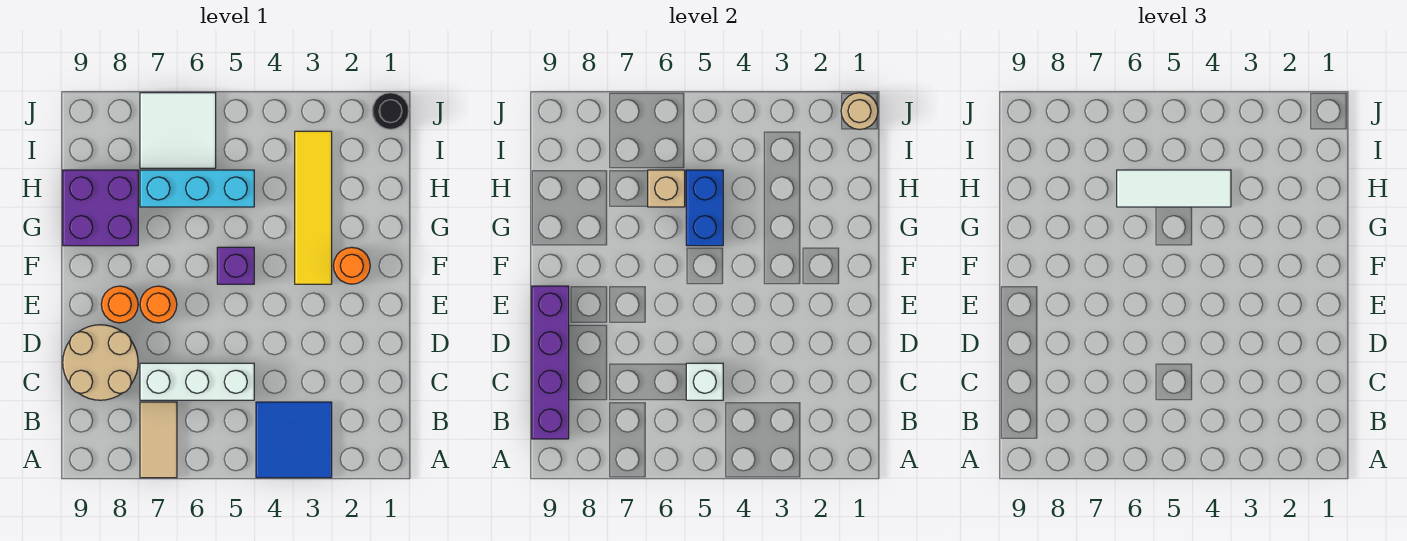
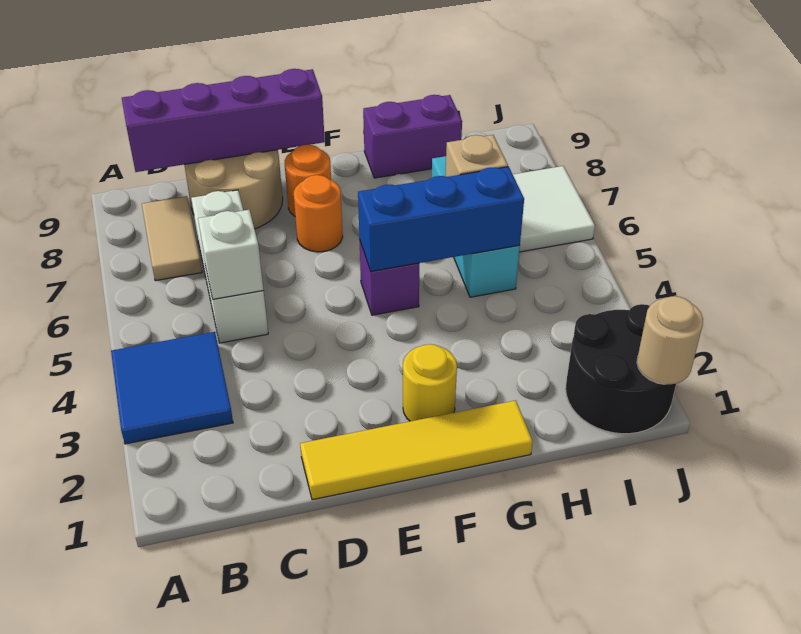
tan 1x2 tile [140,402,177,478] -> tan 1x2 tile turned to [142,196,202,281]
orange 1x1 round brick [334,247,370,284] -> yellow 1x1 round brick [403,344,457,421]
yellow 1x4 tile [295,131,332,284] -> yellow 1x4 tile moved to [300,400,533,500]
blue 1x2 brick [686,170,723,246] -> blue 1x3 brick [358,167,524,271]
purple 2x2 brick [63,170,138,246] -> purple 1x2 brick [363,95,462,178]
white 1x3 tile [1117,170,1231,207] -> none
black 1x1 round brick [372,93,409,129] -> black 2x2 round brick [566,304,676,434]

